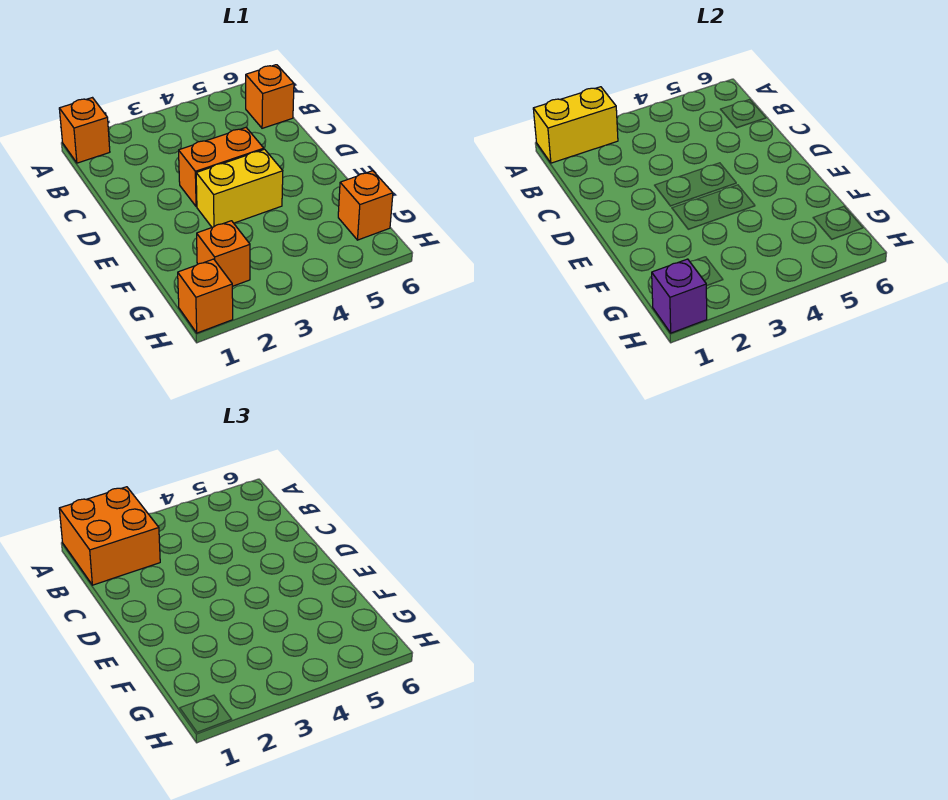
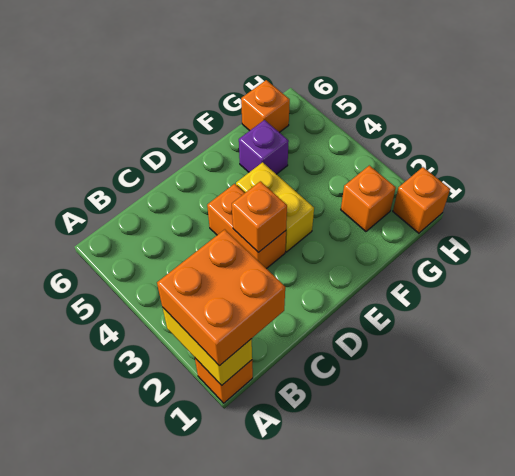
orange 1x1 brick [246,65,294,128] -> orange 1x1 brick moved to [232,181,287,252]
purple 1x1 brick [652,259,707,333] -> purple 1x1 brick moved to [239,120,289,174]

